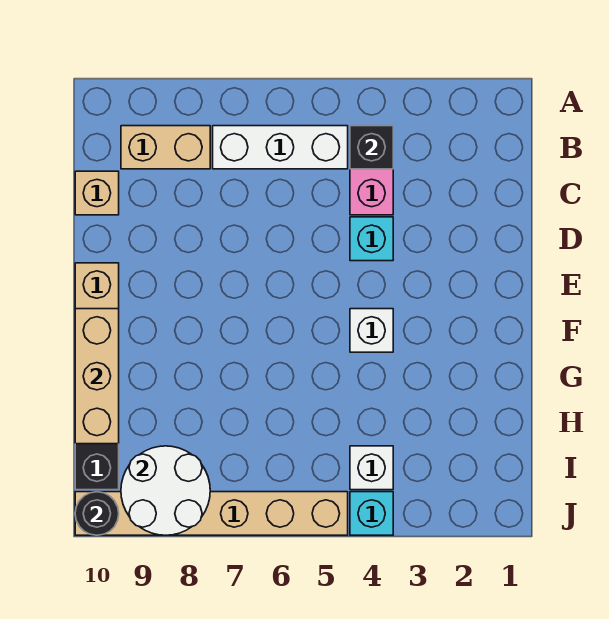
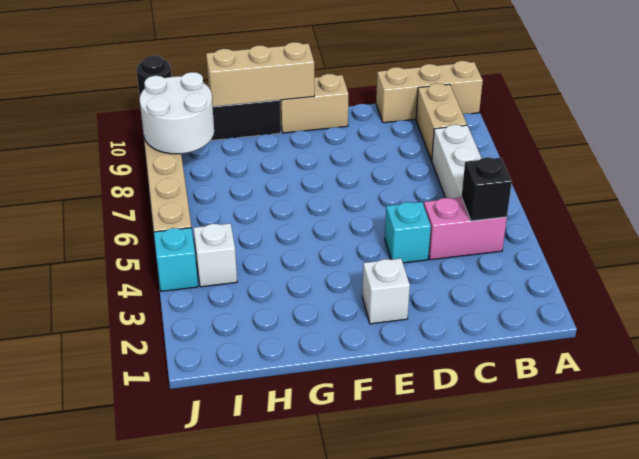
tan 1x1 brick [75,171,119,215] -> tan 1x3 brick [376,61,483,123]
white 1x1 brick [350,309,393,352] -> white 1x1 brick moved to [362,258,410,324]

